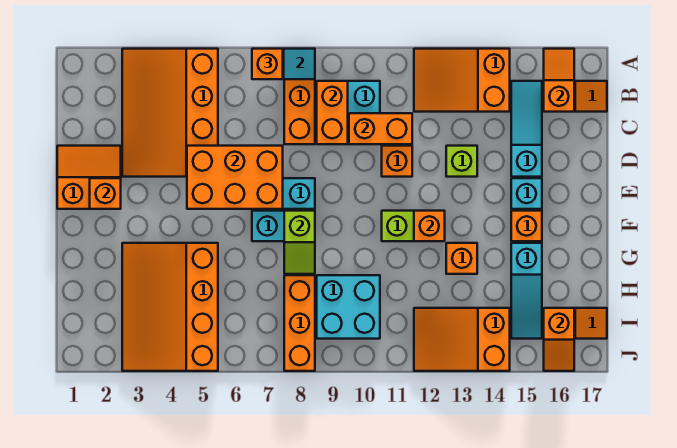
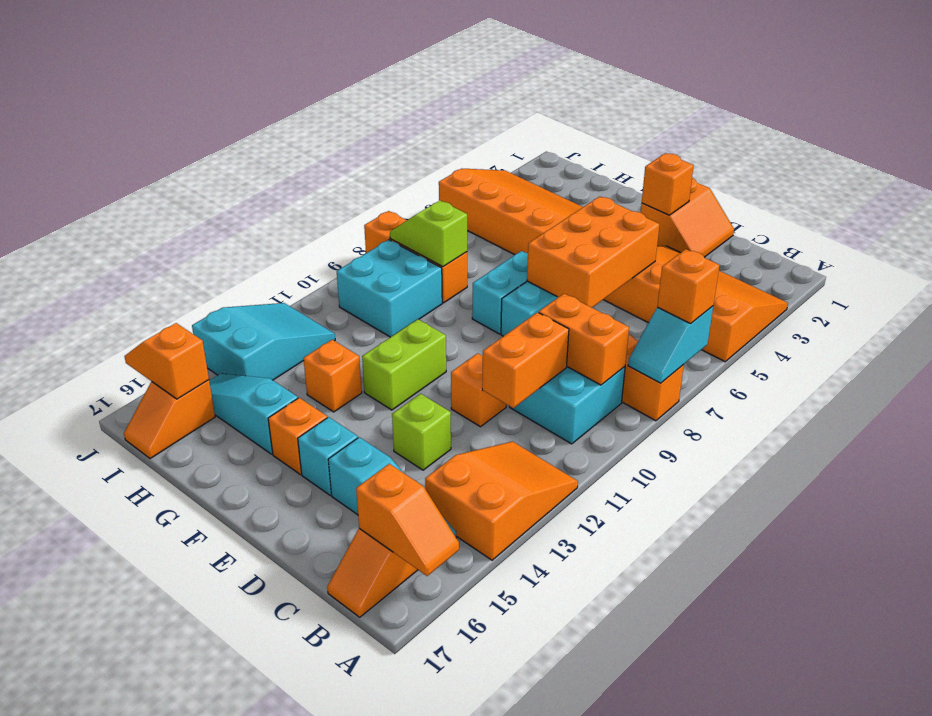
lime 1x2 slope [284,211,315,274] -> lime 1x2 slope moved to [390,201,467,267]
orange 1x1 brick [414,211,445,241] -> none
orange 2x3 slope [414,308,510,371] -> cyan 2x3 slope [192,303,335,380]

